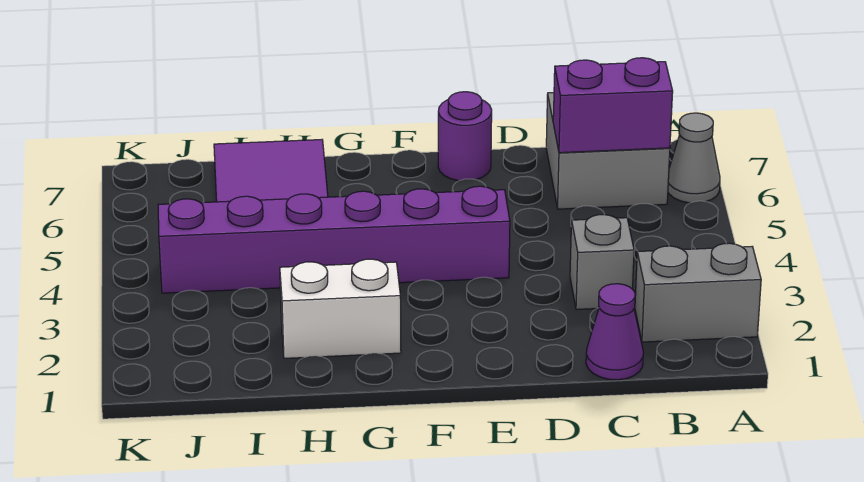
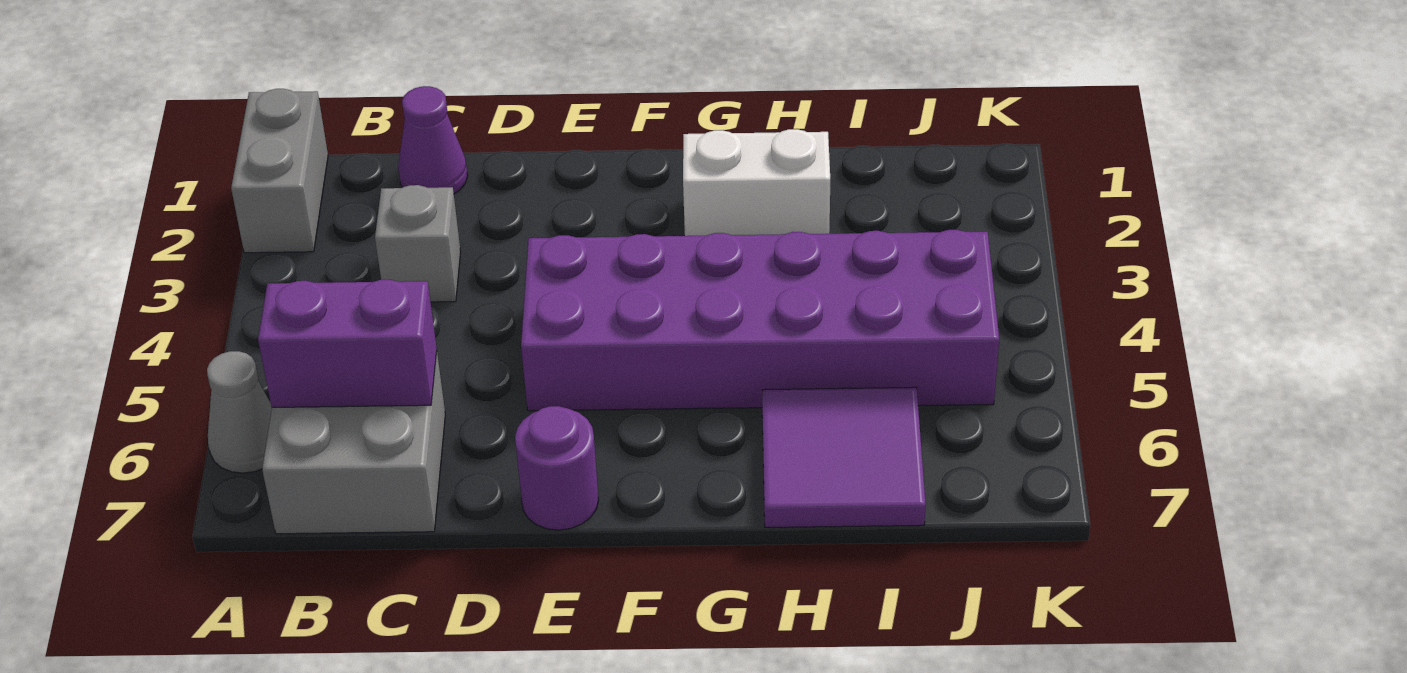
grey 1x2 brick [635,243,761,342] -> grey 1x2 brick turned to [231,89,328,253]
purple 1x6 brick [158,186,510,293] -> purple 2x6 brick [521,230,999,411]

